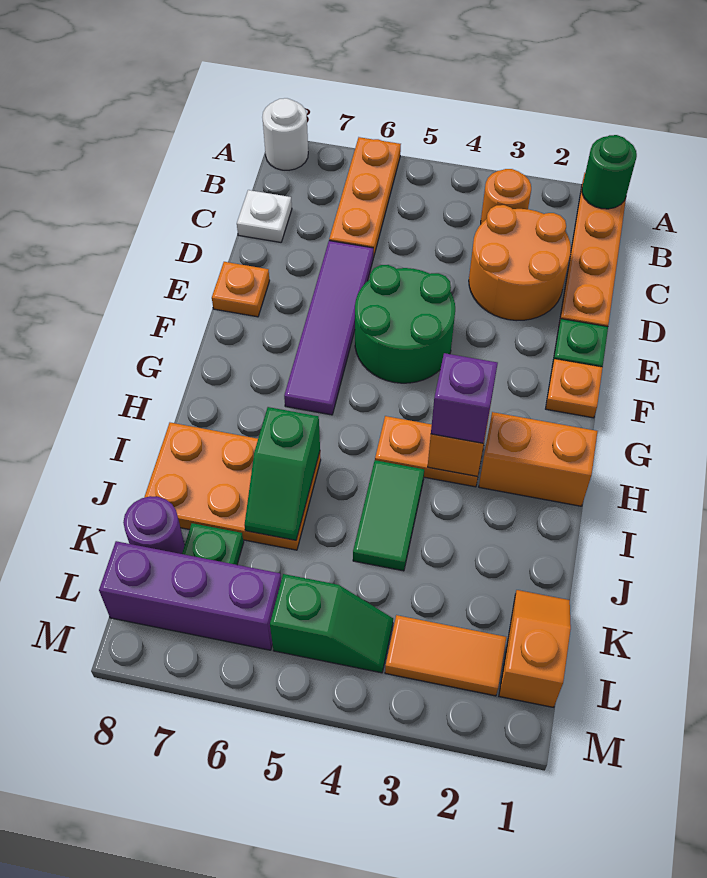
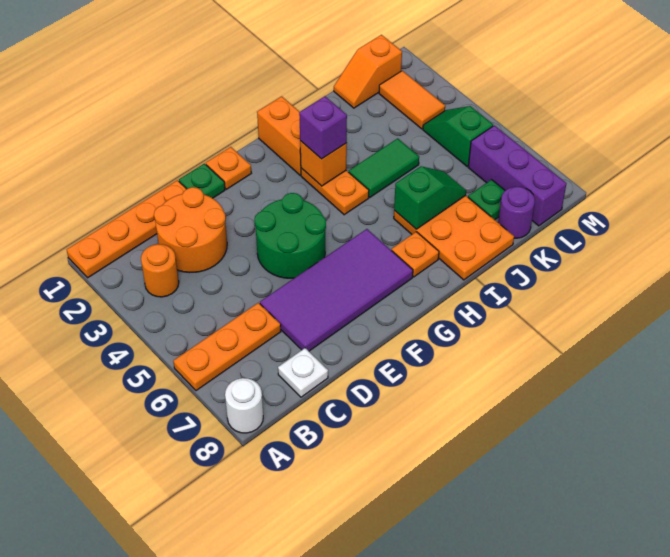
green 1x1 round brick [582,135,637,209] -> none
purple 1x4 tile [284,241,373,415] -> purple 2x4 tile [260,229,413,351]
orange 1x1 plate [212,262,270,317] -> orange 1x1 plate moved to [392,232,439,277]

